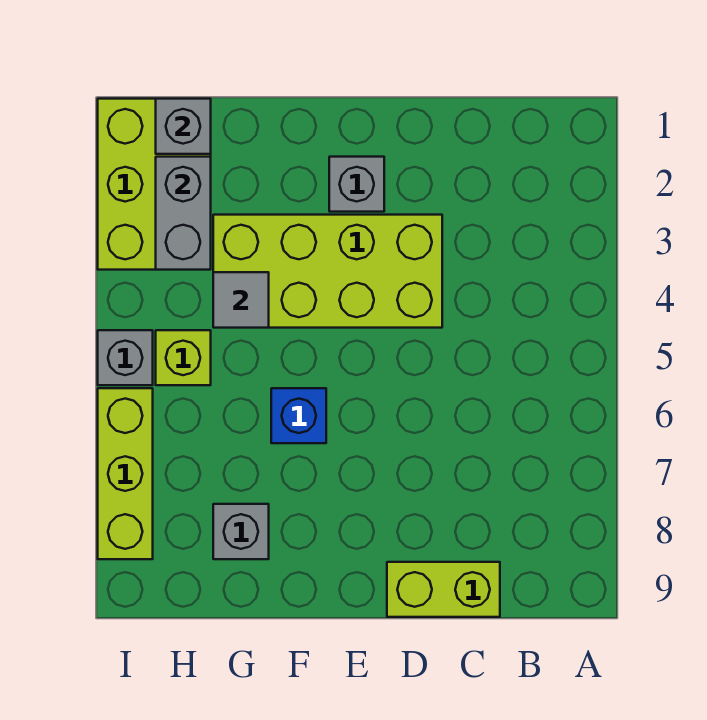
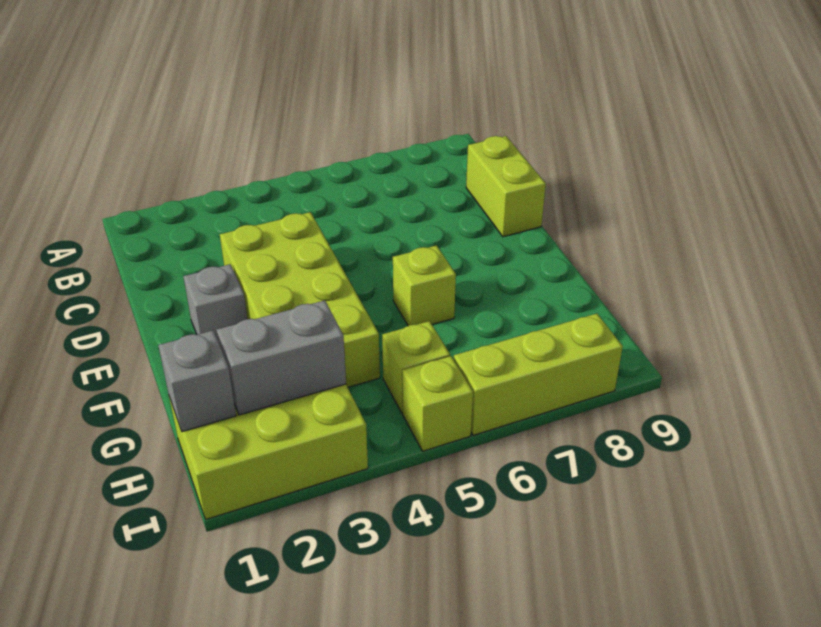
blue 1x1 brick [271,388,326,443] -> lime 1x1 brick [393,245,456,326]
grey 1x1 tile [213,272,269,328] -> none
grey 1x1 brick [213,504,269,559] -> none
grey 1x1 brick [98,330,153,385] -> lime 1x1 brick [402,356,473,451]

